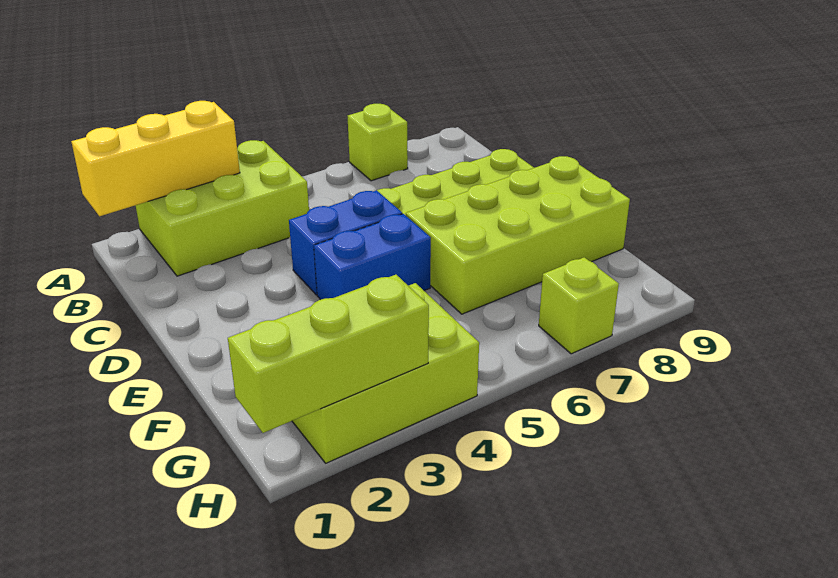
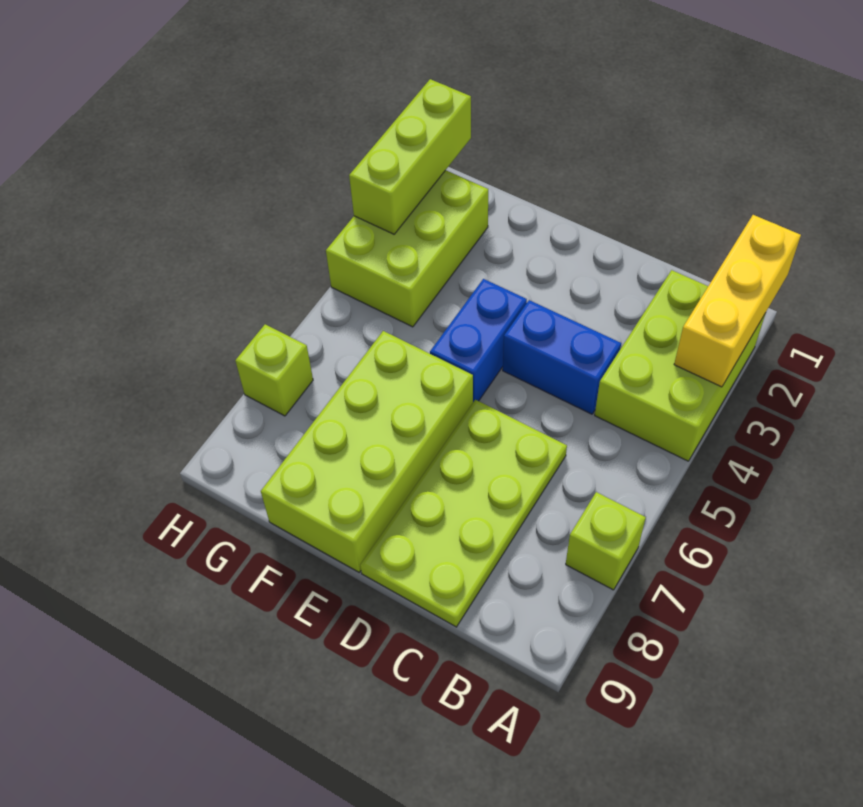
blue 1x2 brick [289,190,402,295] -> blue 1x2 brick turned to [503,300,621,414]

